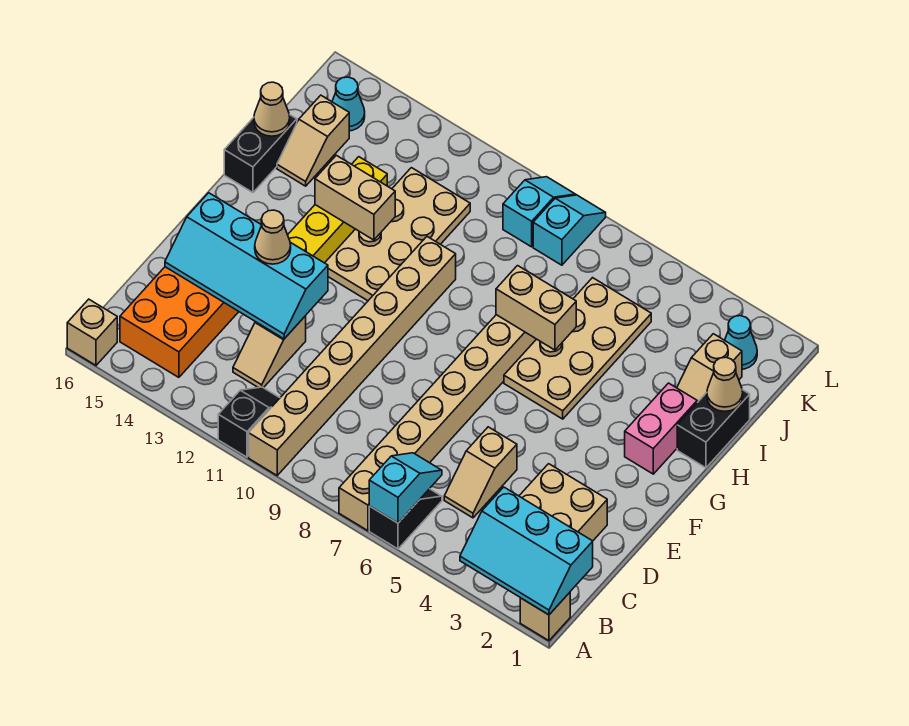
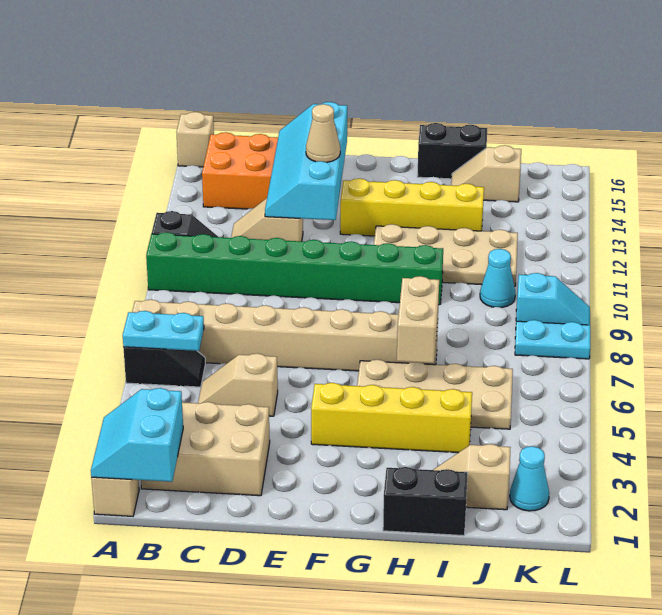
cyan 2x3 slope [460,487,593,615] -> cyan 2x2 slope [91,388,183,482]
cyan 1x2 slope [369,453,442,523] -> cyan 1x2 plate [123,311,204,351]
tan 1x8 brick [249,237,456,475] -> green 1x8 brick [146,232,443,305]
none -> yellow 1x4 brick [311,383,472,453]
pink 1x2 brick [625,383,697,474] -> none
tan 1x2 brick [315,155,395,240] -> none
tan 1x1 cone [707,357,743,411] -> none
tan 1x1 cone [254,82,290,136] -> none
cyan 1x2 slope [533,195,606,265] -> cyan 1x2 plate [515,320,590,359]
cyan 1x1 cone [332,77,365,131] -> cyan 1x1 cone moved to [480,249,515,308]

